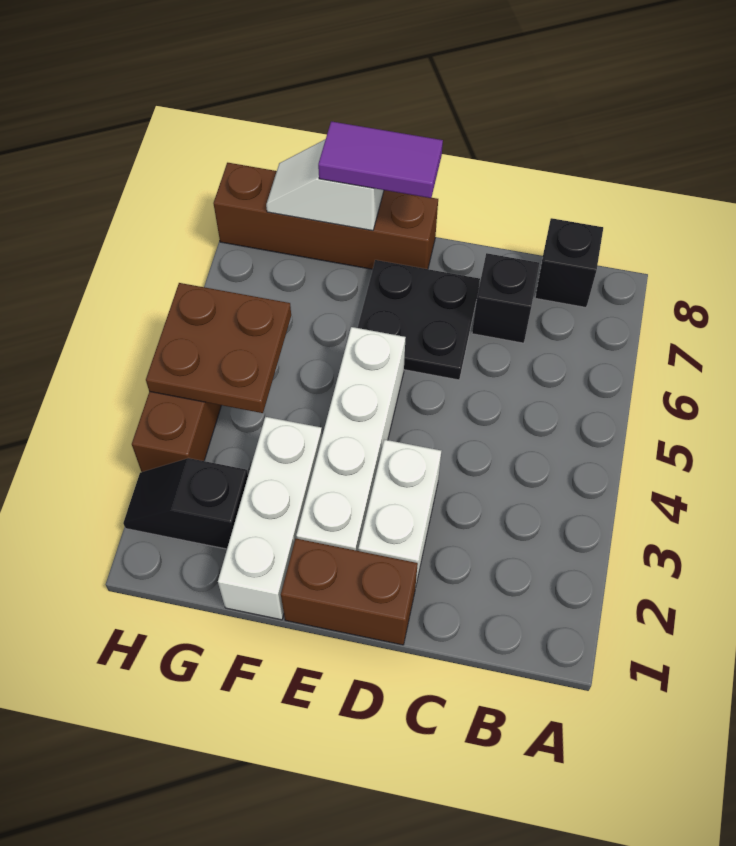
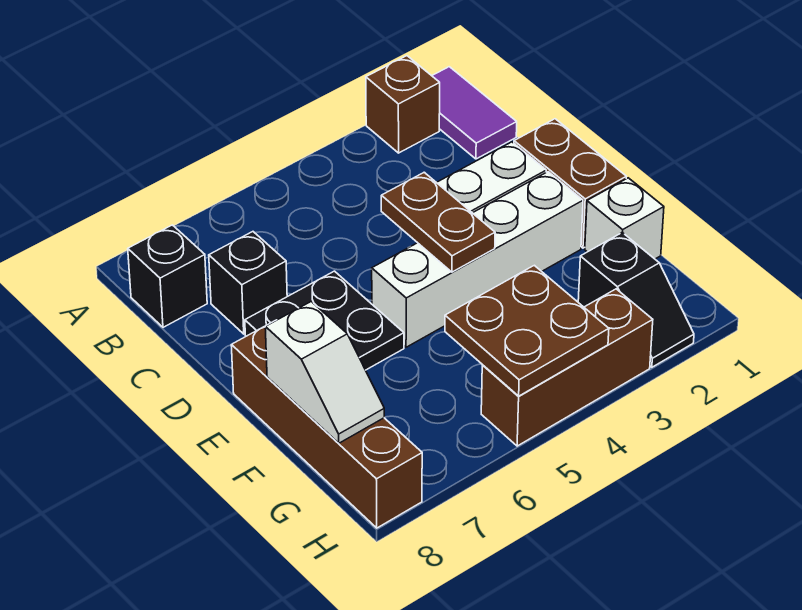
none -> brown 1x1 brick [366,56,440,153]
none -> brown 1x2 plate [381,172,495,272]
purple 1x2 tile [318,121,443,198] -> purple 1x2 tile moved to [432,67,517,159]
white 1x3 brick [218,417,322,620] -> white 1x1 brick [585,178,664,259]

